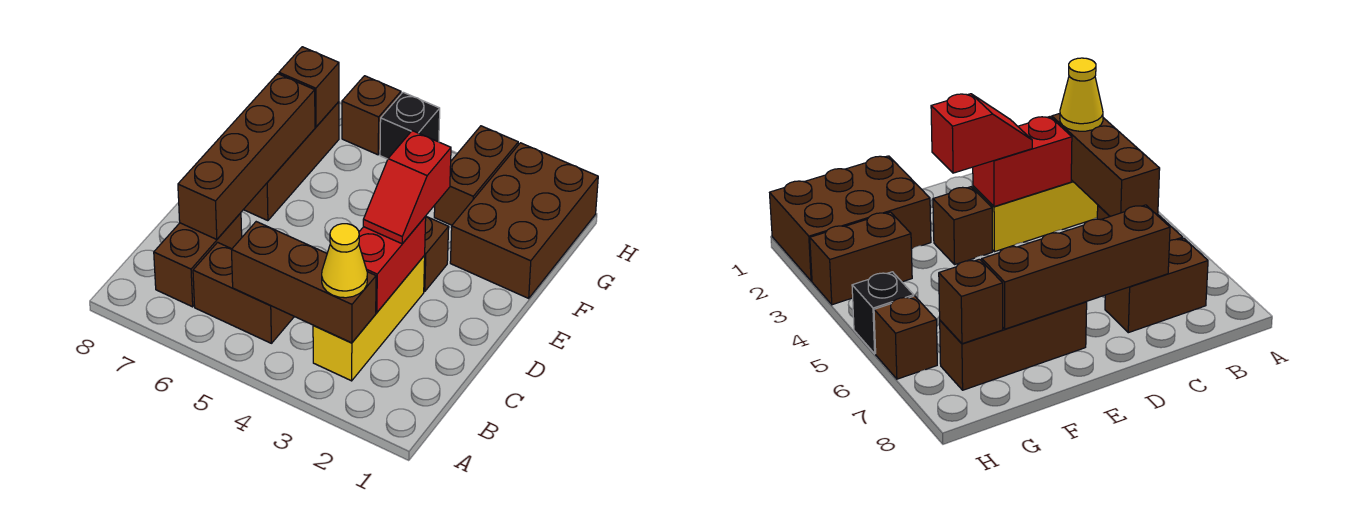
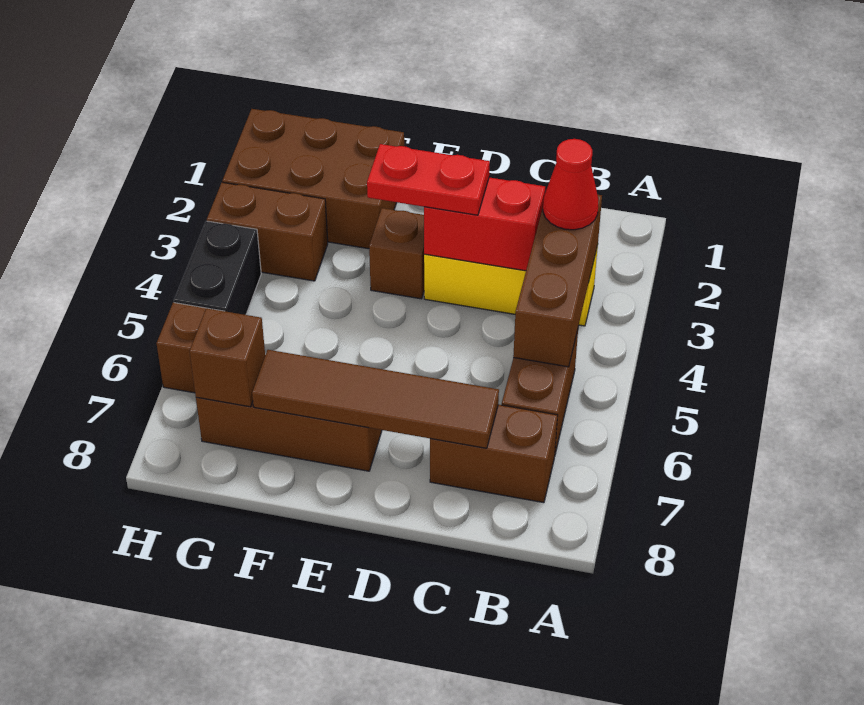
yellow 1x1 cone [322,224,367,298] -> red 1x1 cone [543,139,598,230]
brown 1x4 brick [178,74,315,240] -> brown 1x4 tile [252,350,499,448]
red 1x2 slope [363,131,451,244] -> red 1x2 plate [367,144,490,215]
black 1x1 brick [380,92,440,159] -> black 1x2 brick [174,221,261,315]

